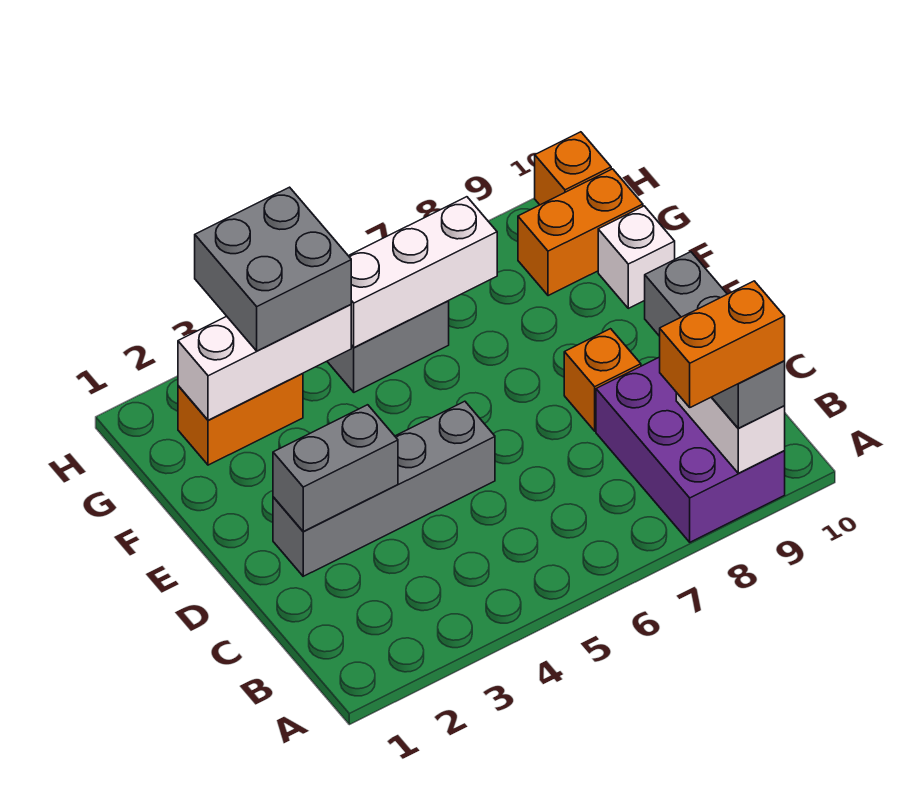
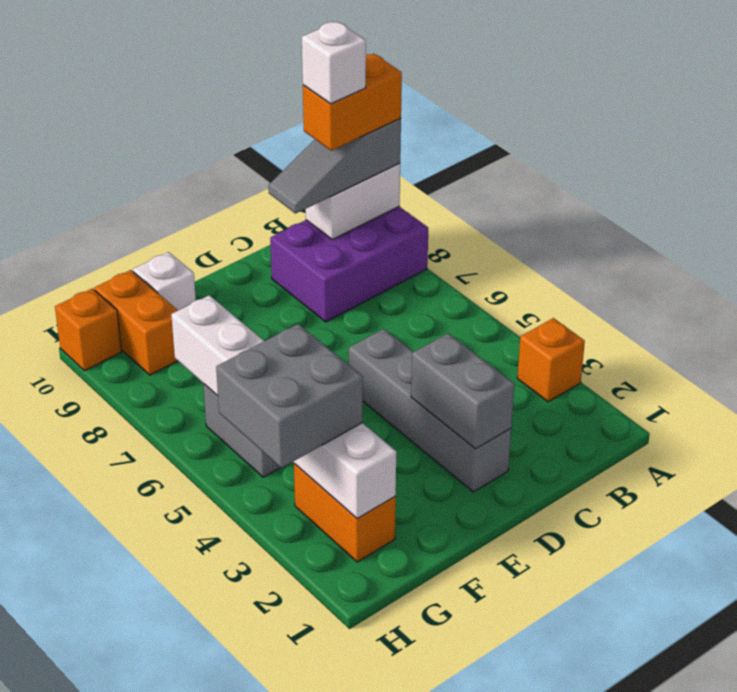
orange 1x2 brick [660,281,785,407] -> orange 1x2 brick turned to [303,54,402,151]
grey 1x3 brick [645,252,785,428] -> grey 1x3 slope [268,118,401,214]
none -> white 1x1 brick [302,21,366,104]
orange 1x1 brick [564,329,641,431] -> orange 1x1 brick moved to [517,318,585,402]

